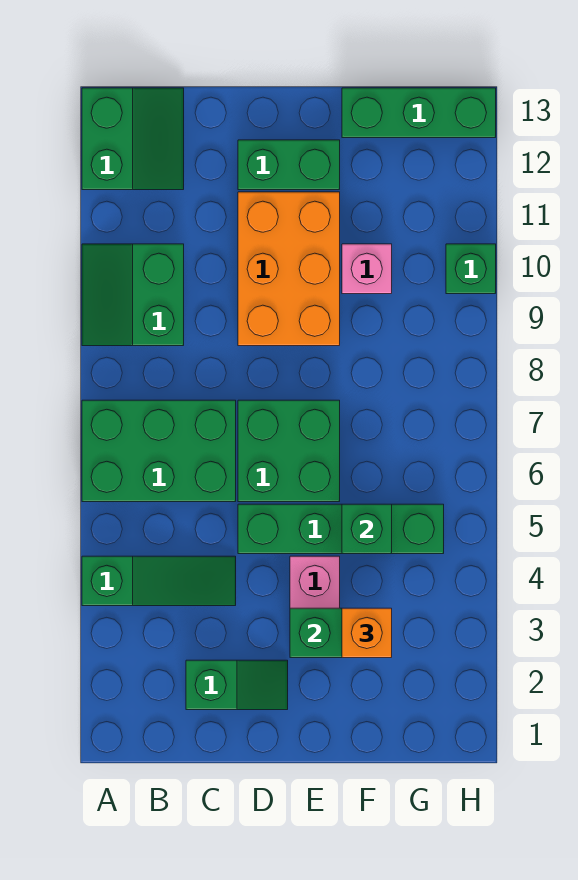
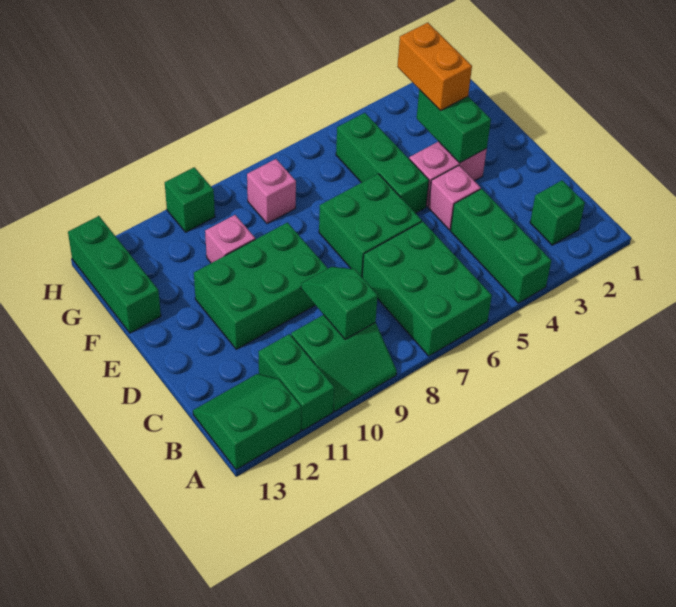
green 1x3 slope [82,556,236,606] -> green 1x3 brick [451,189,551,303]
green 1x2 slope [186,660,288,710] -> green 1x2 slope moved to [301,267,378,339]
none -> pink 1x1 brick [428,166,481,230]
green 1x4 brick [238,504,444,554] -> green 1x3 brick [336,113,429,213]
orange 2x3 brick [238,192,340,346] -> green 2x3 brick [194,223,328,349]
green 1x2 brick [238,140,340,190] -> green 1x2 brick moved to [259,334,334,431]
orange 1x1 brick [342,608,392,658] -> orange 1x2 brick [397,23,472,111]
green 1x1 brick [342,504,392,554] -> green 1x1 brick moved to [530,180,585,245]
none -> pink 1x1 brick [247,159,296,224]

